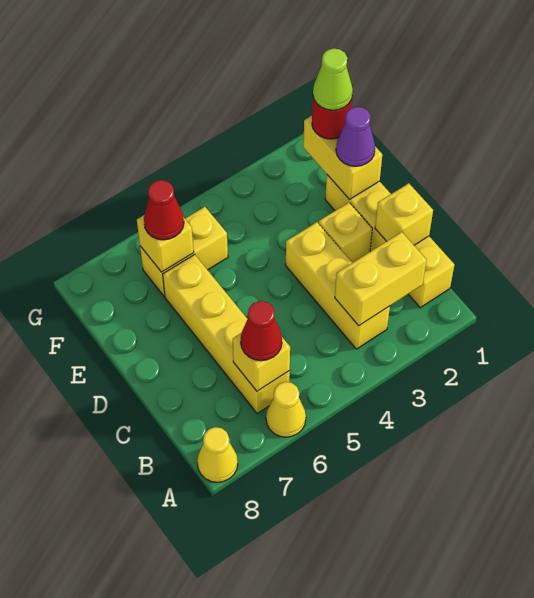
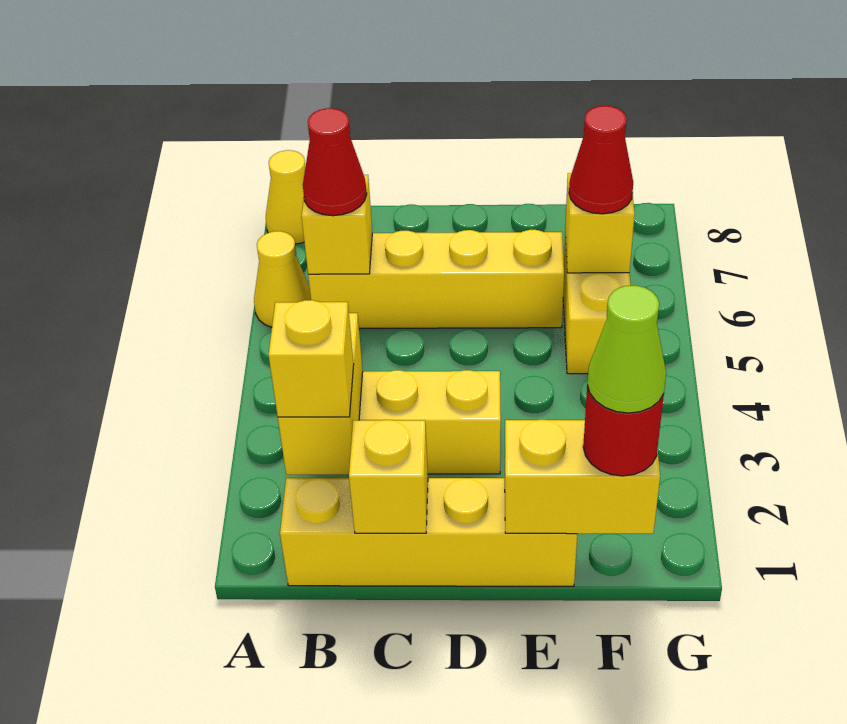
yellow 1x1 brick [318,203,372,263] -> yellow 1x1 brick moved to [269,300,354,417]
purple 1x1 cone [336,107,375,166] -> none

